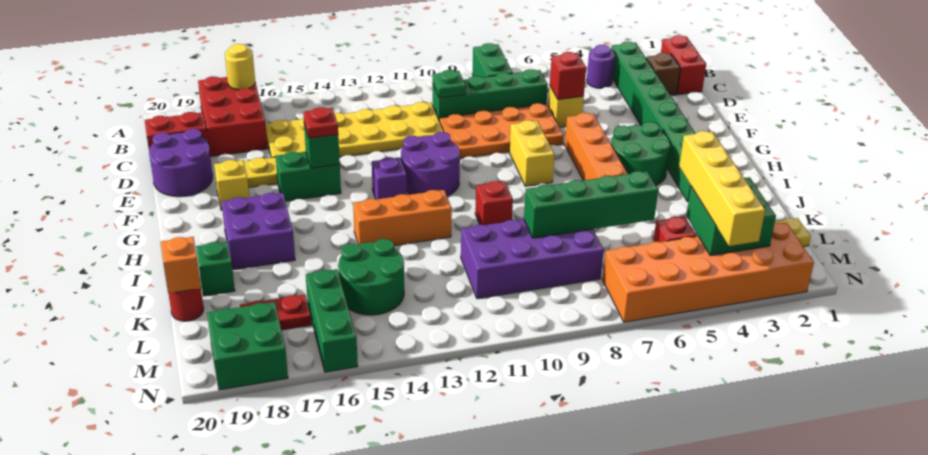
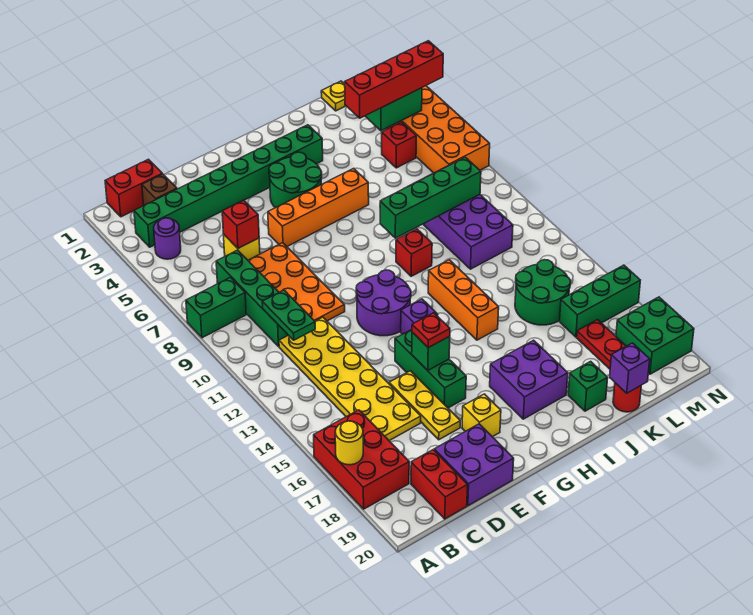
red 2x3 brick [198,76,268,156] -> red 2x3 brick turned to [314,410,409,509]
green 1x1 plate [433,70,466,98] -> green 1x2 plate [262,290,315,340]
purple 2x2 round brick [149,129,213,197] -> purple 2x2 brick [434,424,514,506]
yellow 1x2 brick [509,120,555,186] -> none
green 1x2 brick [276,152,341,201] -> green 1x3 brick [395,330,466,408]
yellow 1x4 brick [679,131,765,246] -> red 1x4 brick [345,41,443,118]
green 1x4 brick [524,171,658,238] -> green 1x4 brick turned to [380,157,481,238]
orange 1x1 brick [160,237,201,293] -> purple 1x1 brick [610,343,650,393]

